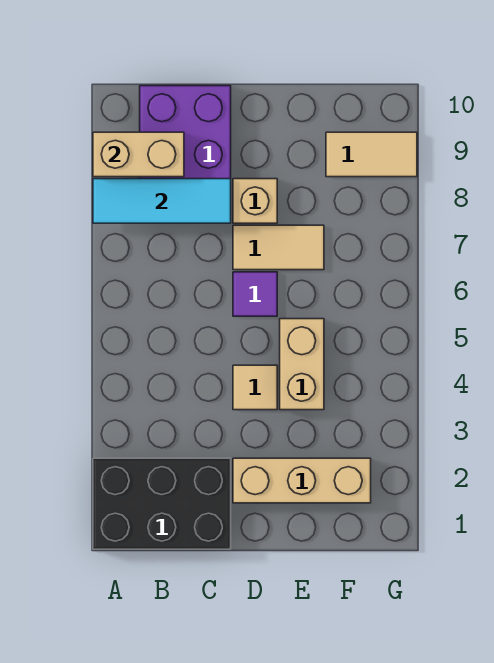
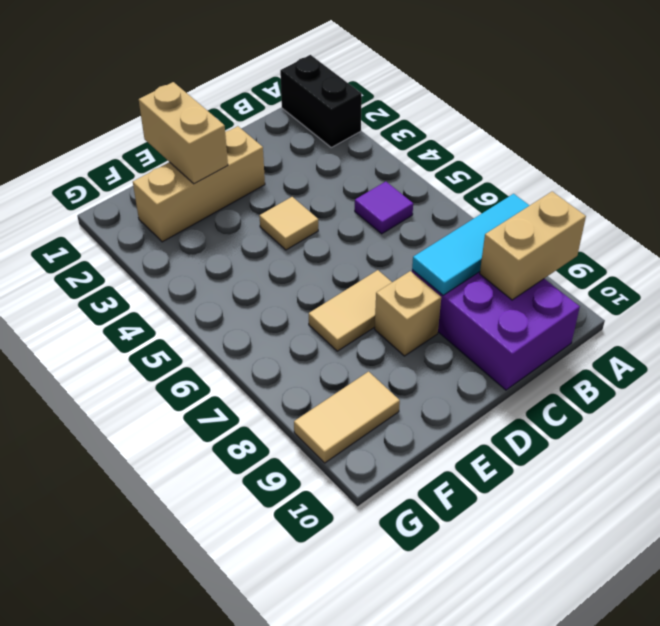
black 2x3 brick [93,458,231,549] -> black 1x2 brick [280,55,362,147]
purple 1x1 tile [233,272,277,316] -> purple 1x1 tile moved to [355,182,413,234]
tan 1x2 brick [280,319,324,410] -> tan 1x2 brick moved to [139,82,228,184]

